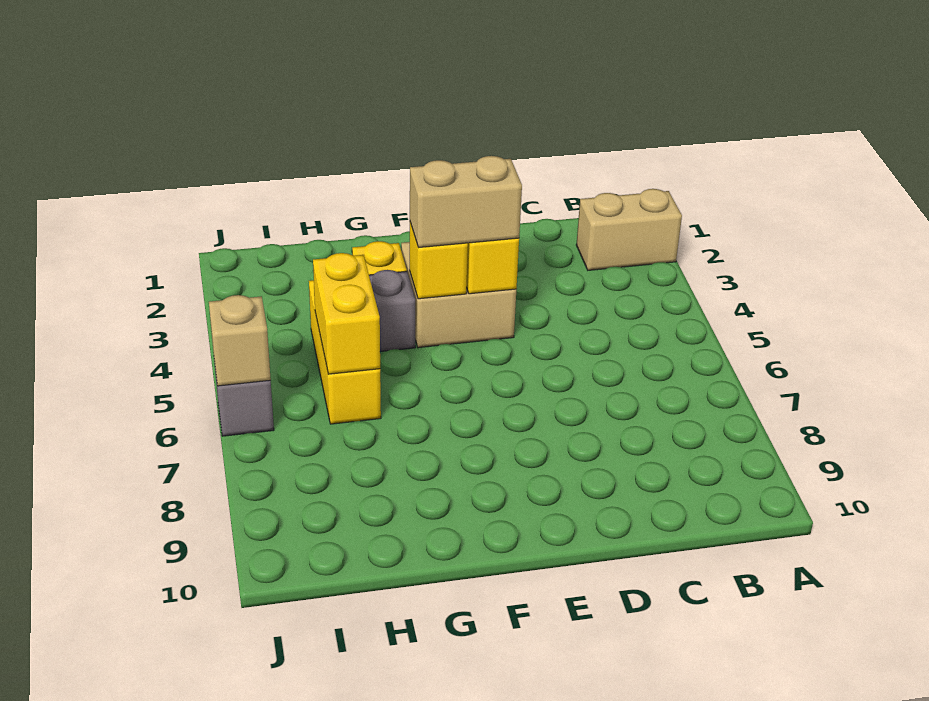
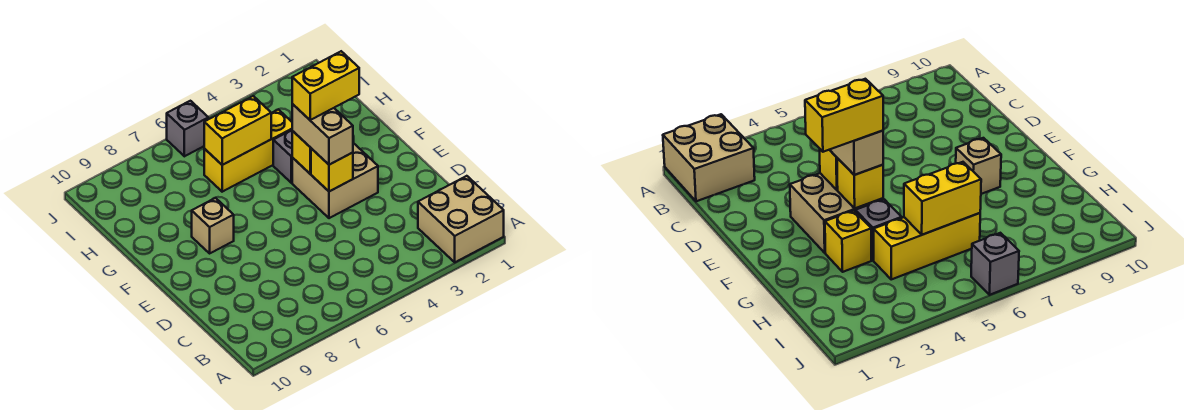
tan 1x2 brick [576,189,682,270] -> tan 2x2 brick [418,176,504,262]
none -> yellow 1x2 brick [292,51,359,120]
tan 1x1 brick [209,295,271,386] -> tan 1x1 brick moved to [192,198,234,253]

